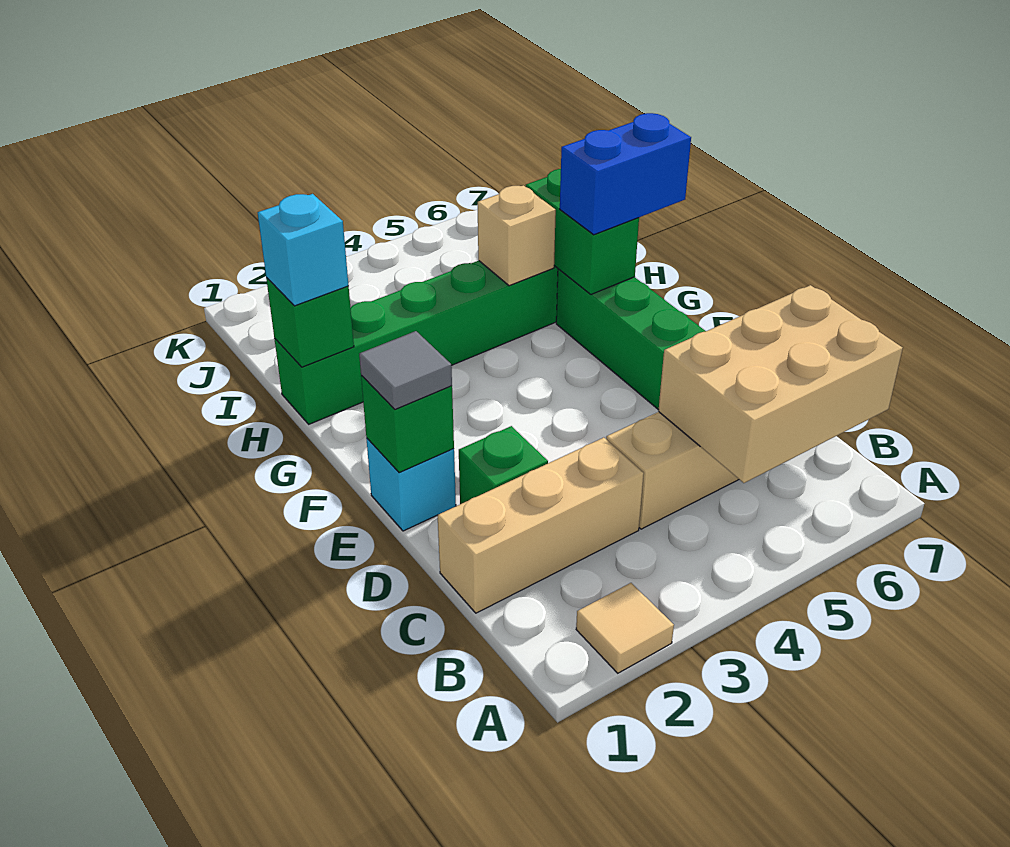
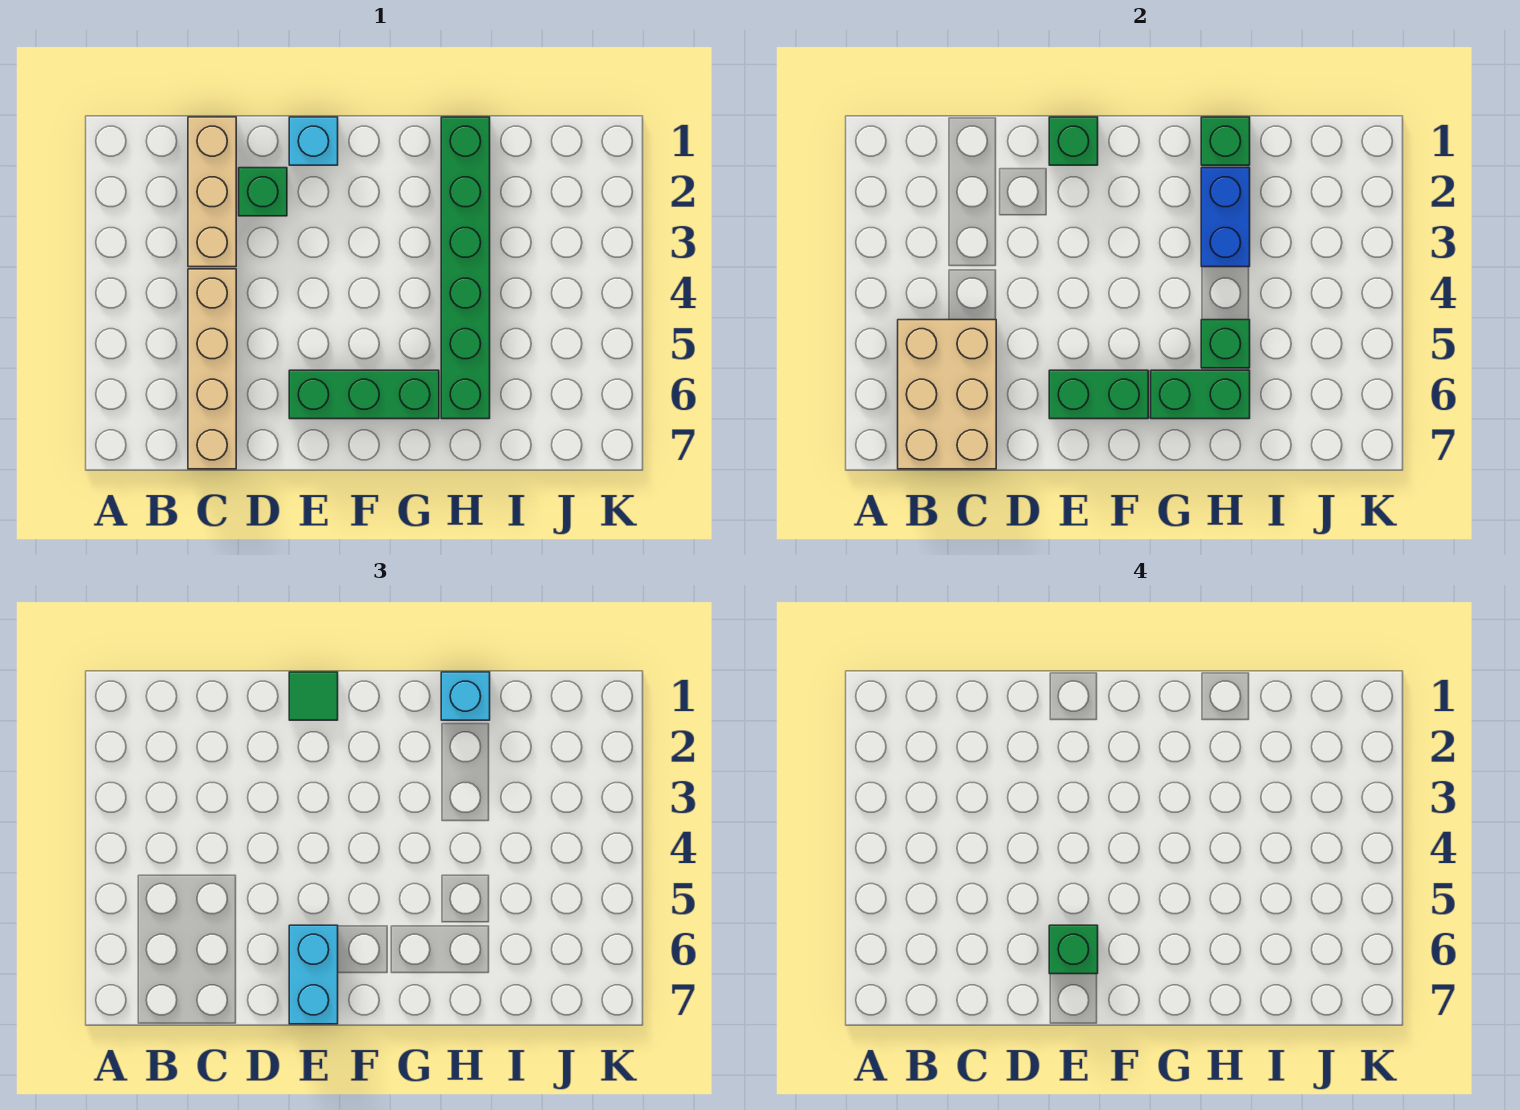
tan 1x1 tile [576,583,674,673] -> none
grey 1x1 tile [359,331,452,409] -> green 1x1 tile [289,672,338,720]
none -> green 1x2 brick [1049,370,1148,419]
none -> cyan 1x2 brick [289,925,338,1024]
none -> green 1x1 brick [1049,925,1098,974]
blue 1x2 brick [560,113,691,235] -> blue 1x2 brick moved to [1201,168,1250,267]
tan 1x1 brick [478,185,556,286] -> green 1x1 brick [1201,320,1250,368]

